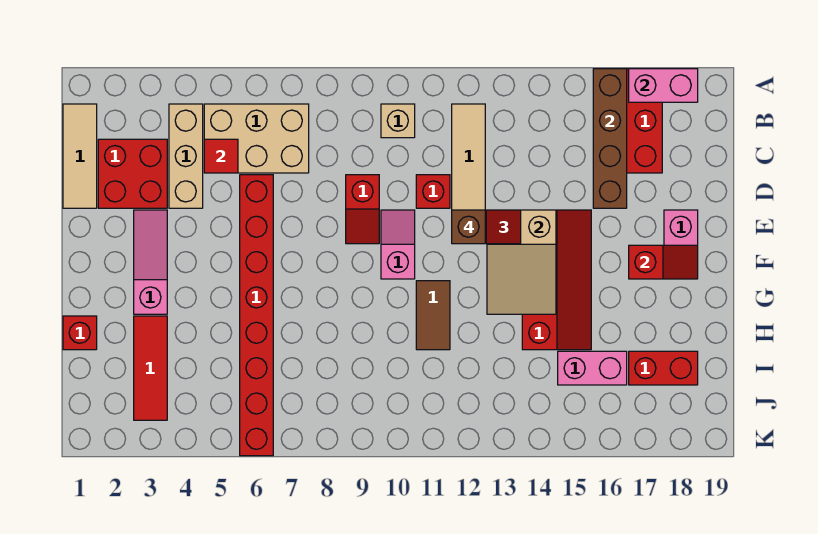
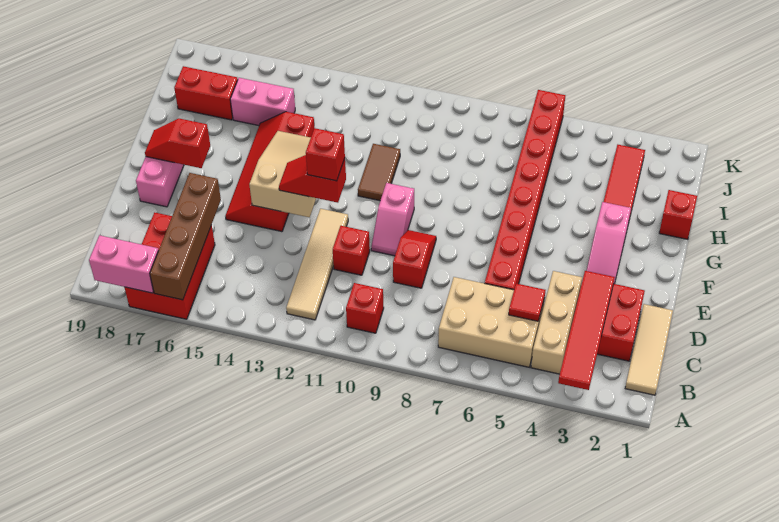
none -> red 1x4 tile [558,271,615,390]
tan 1x1 brick [381,104,415,138] -> red 1x1 brick [346,283,384,333]
brown 1x1 brick [452,210,485,244] -> red 1x1 brick [306,128,345,181]

